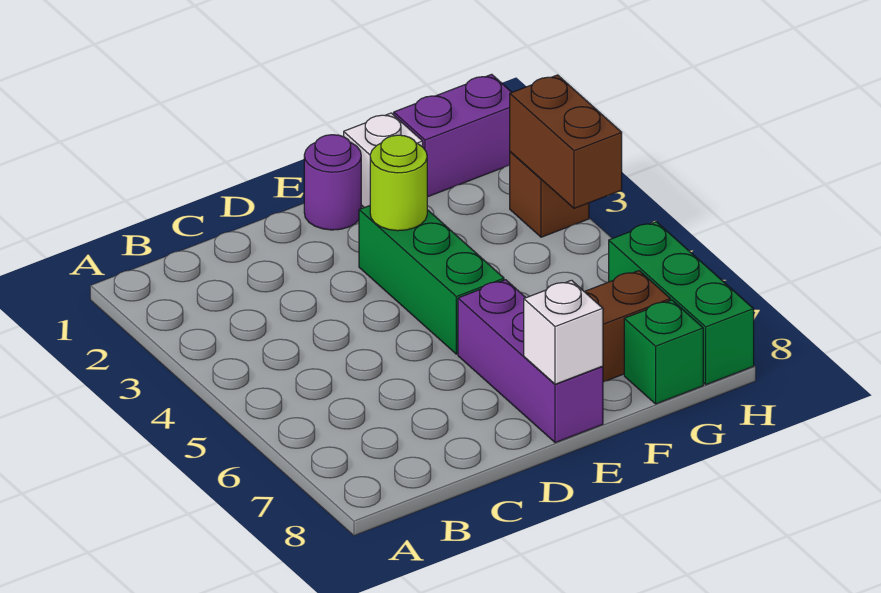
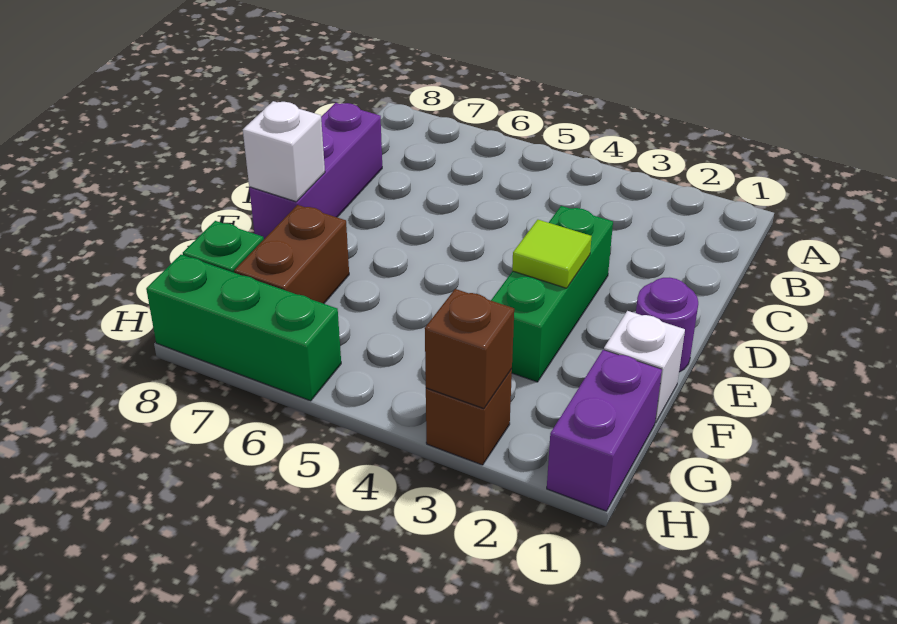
green 1x3 brick [359,206,504,354] -> green 1x3 brick turned to [491,206,613,382]
lime 1x1 round brick [370,135,427,231] -> lime 1x1 tile [512,220,592,288]
purple 1x3 brick [458,280,603,443] -> purple 1x3 brick turned to [249,103,382,239]
brown 1x2 brick [510,75,622,208] -> brown 1x1 brick [425,289,514,409]

